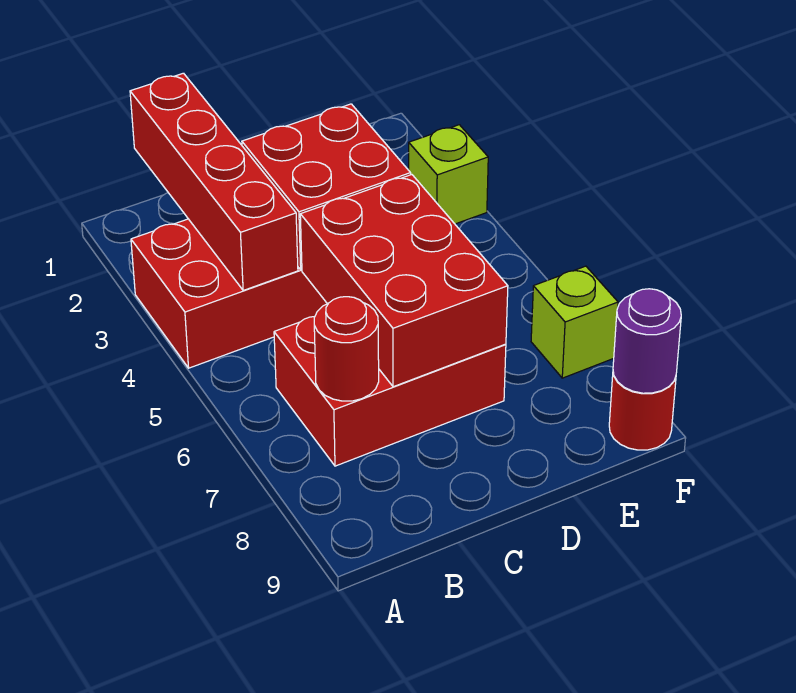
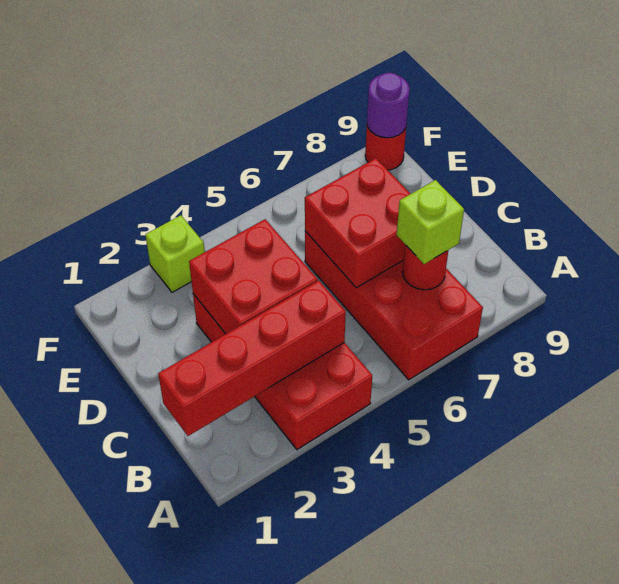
red 2x3 brick [274,317,506,466] -> red 2x4 brick [305,231,483,380]
red 2x3 brick [300,175,508,387] -> red 2x2 brick [305,158,410,288]
lime 1x1 brick [531,266,618,378] -> lime 1x1 brick moved to [397,180,464,264]

